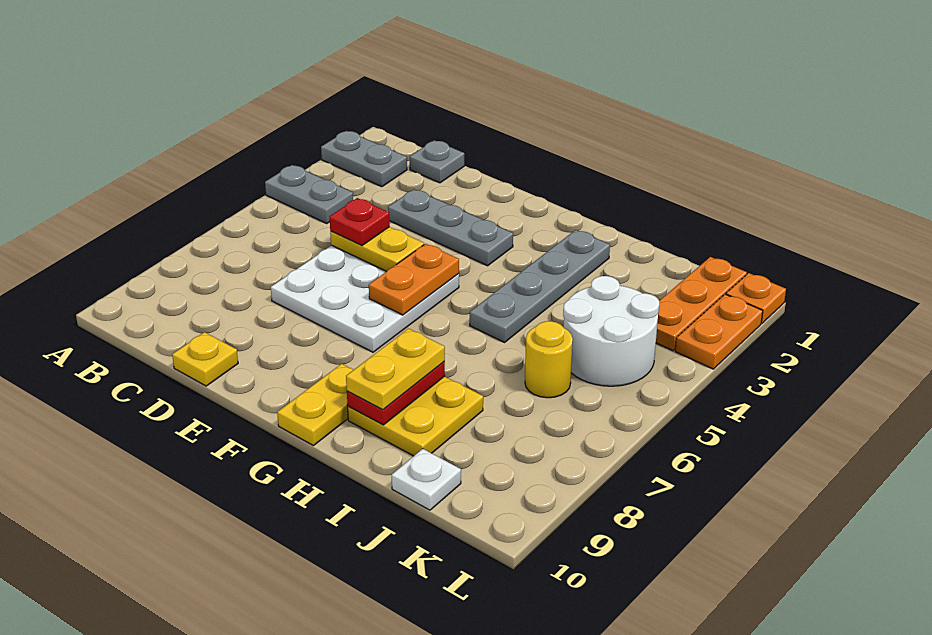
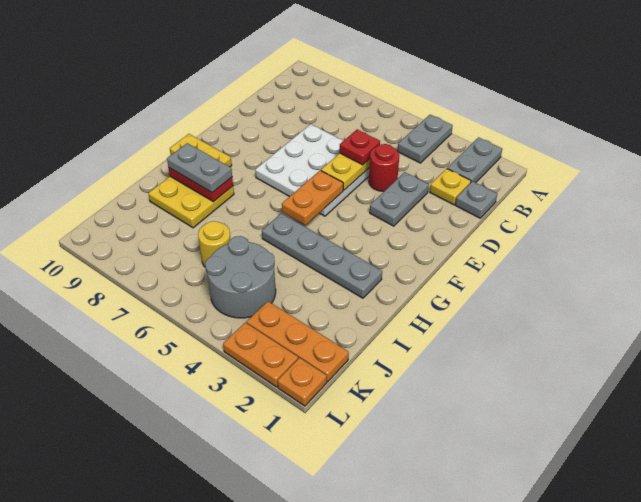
grey 1x3 plate [388,189,513,266] -> grey 1x2 plate [370,172,429,226]
none -> red 1x1 round brick [369,144,399,191]
yellow 1x1 plate [172,332,238,386] -> yellow 1x1 plate moved to [430,169,471,205]
orange 1x2 plate [369,244,459,315] -> orange 1x2 plate turned to [282,170,343,225]
yellow 1x2 plate [346,329,445,410] -> grey 1x2 plate [167,143,232,193]
white 2x2 round brick [563,276,659,386] -> grey 2x2 round brick [205,236,276,318]
white 1x1 plate [392,449,461,510] -> none

